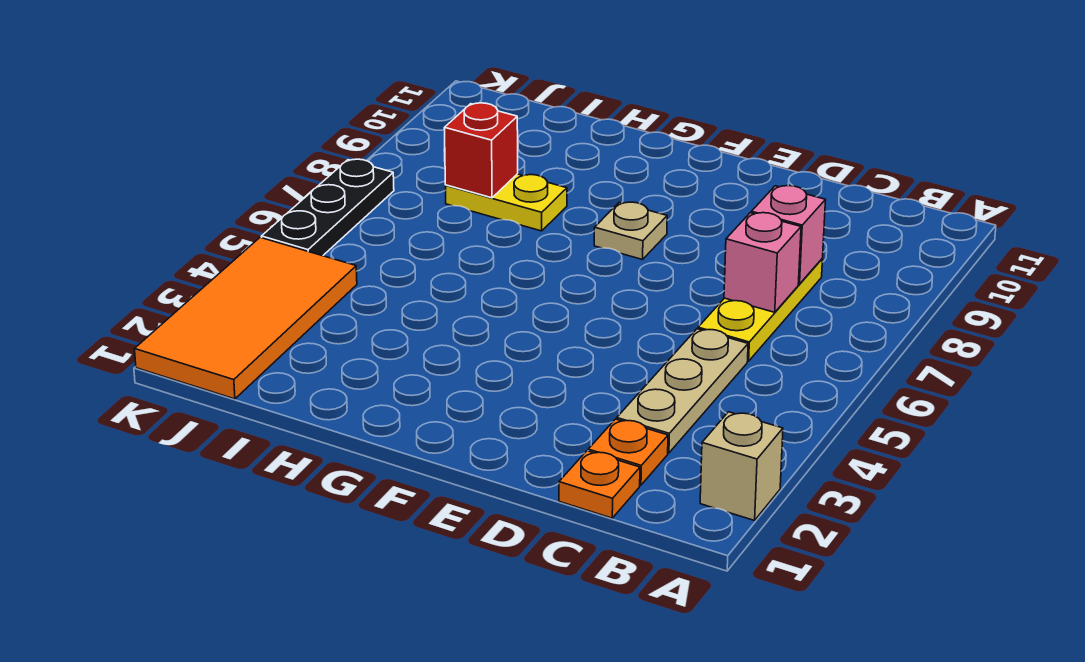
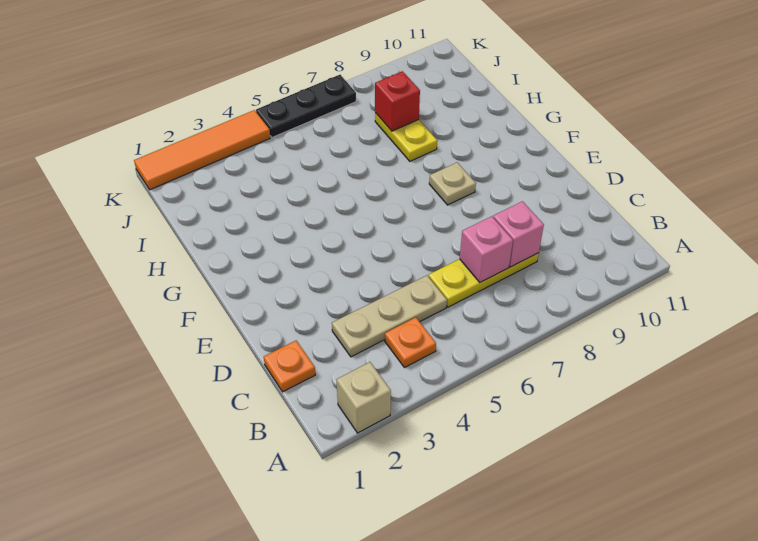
orange 1x1 plate [588,419,668,485] -> orange 1x1 plate moved to [385,317,436,368]
orange 2x4 tile [135,237,357,399] -> orange 1x4 tile [134,110,270,190]

